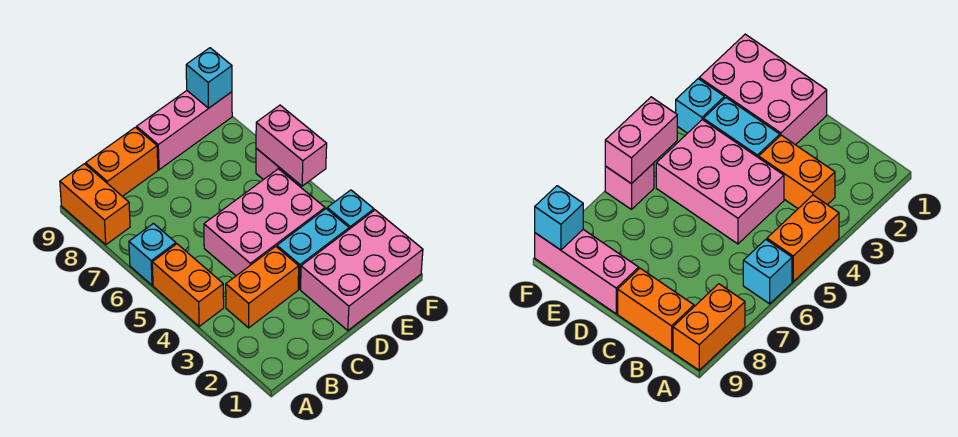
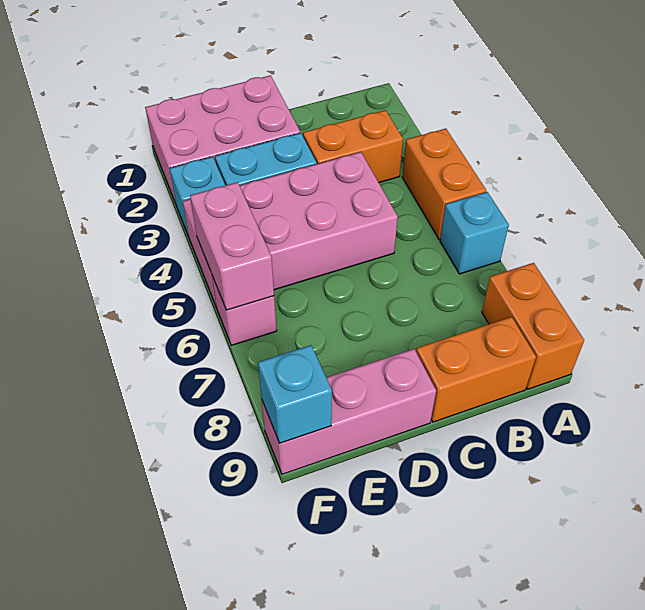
pink 2x3 brick [204,169,325,276] -> pink 2x4 brick [183,152,398,307]

